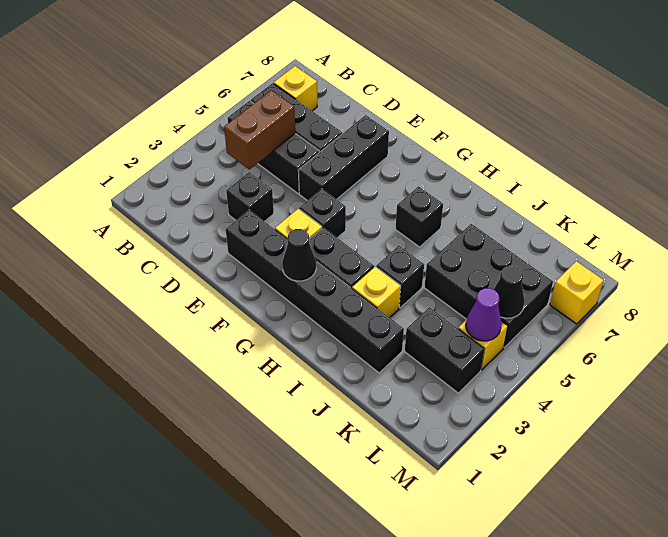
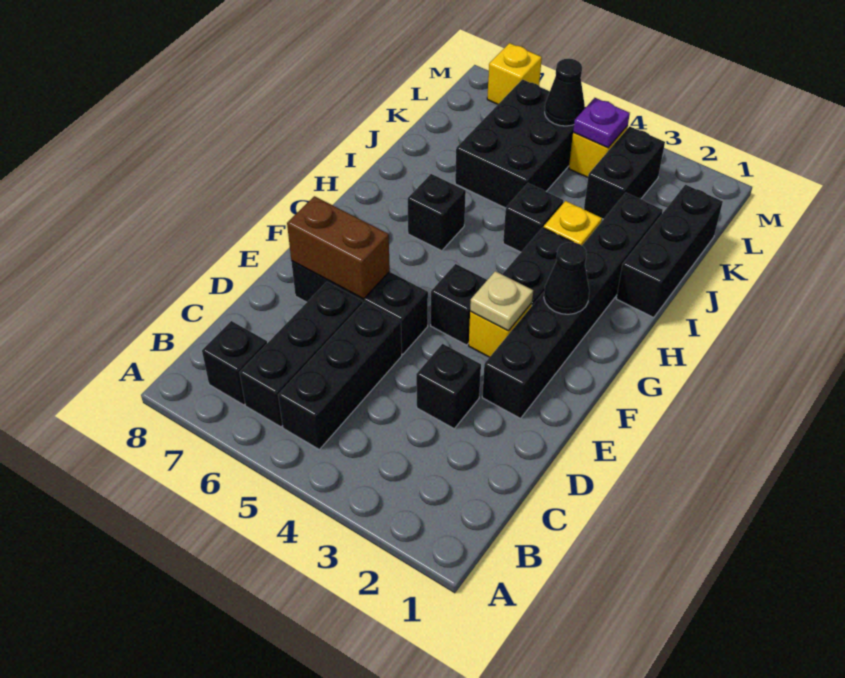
yellow 1x1 brick [274,66,317,111] -> black 1x1 brick [202,321,267,405]
brown 1x2 brick [224,90,295,169] -> brown 1x2 brick moved to [287,196,390,299]
none -> tan 1x1 plate [470,271,533,331]
none -> black 1x3 brick [616,185,723,318]
purple 1x1 cone [466,288,502,341] -> purple 1x1 plate [573,98,630,148]

